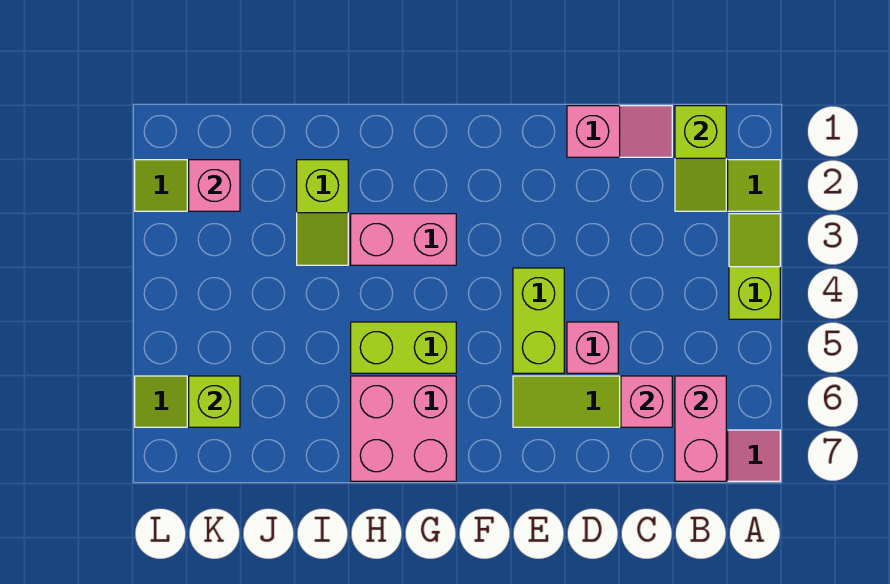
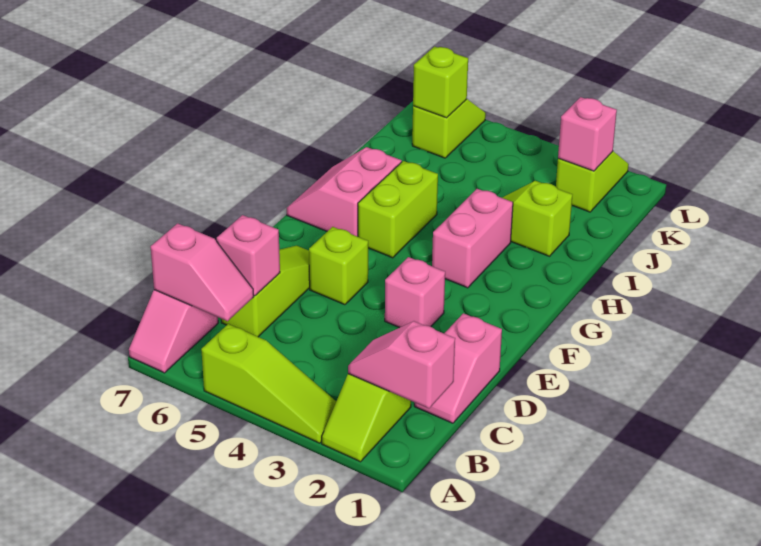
lime 1x2 slope [729,214,780,319] -> lime 1x3 slope [201,324,336,443]
lime 1x2 slope [675,106,726,211] -> pink 1x2 slope [348,321,455,408]
pink 1x2 brick [675,376,726,481] -> pink 1x2 slope [151,223,254,321]
pink 1x1 brick [567,322,618,373] -> pink 1x1 brick moved to [385,257,445,328]
lime 1x2 brick [513,268,564,373] -> lime 1x1 brick [309,227,368,305]
pink 2x2 brick [351,376,456,481] -> pink 2x2 slope [287,147,402,237]

